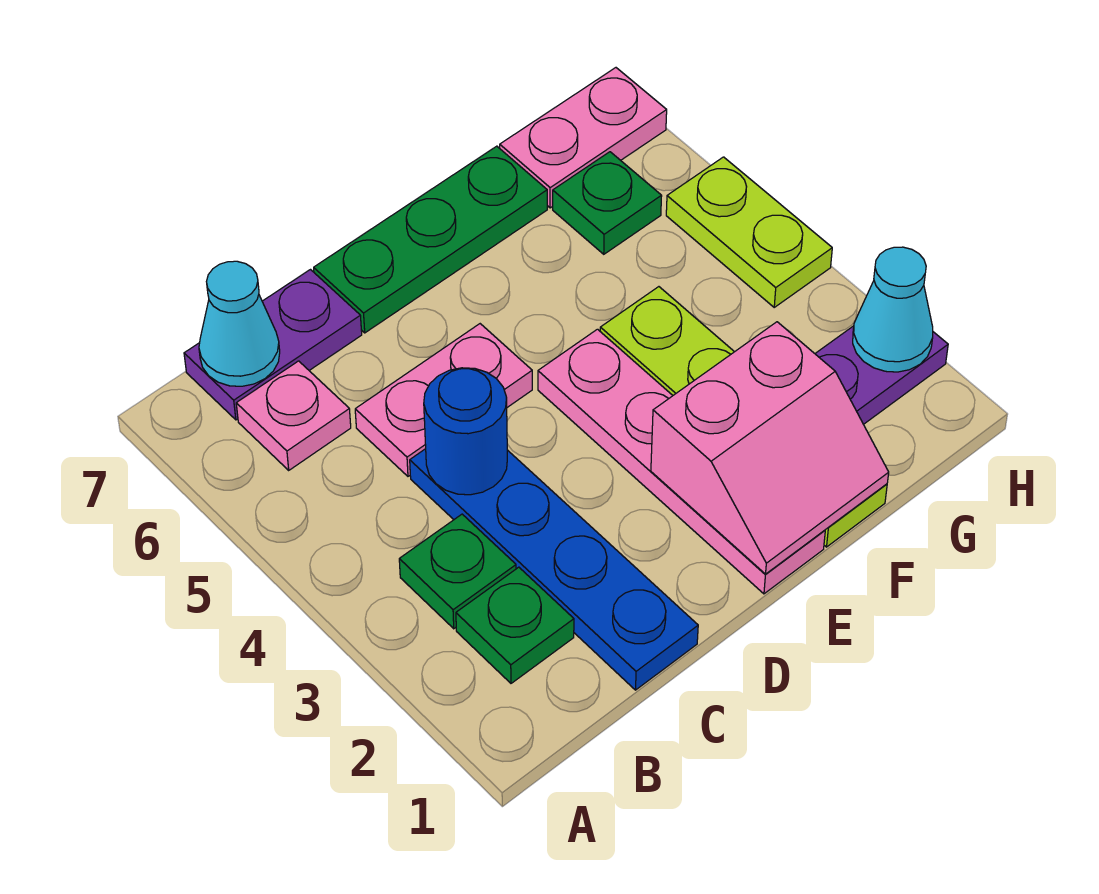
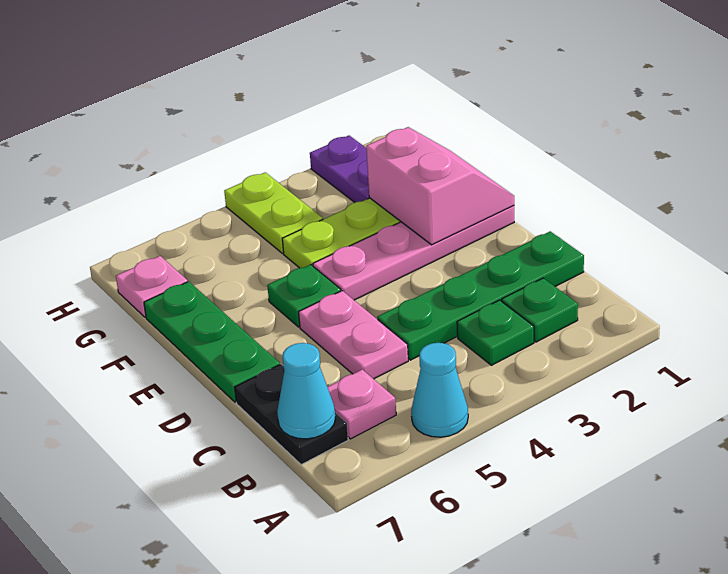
purple 1x2 plate [184,270,362,420] -> black 1x2 plate [235,364,348,465]
blue 1x4 plate [410,449,698,690] -> green 1x4 plate [377,231,584,360]
blue 1x1 round brick [424,368,507,495] -> none
green 1x1 plate [553,152,662,254] -> green 1x1 plate moved to [267,265,341,327]
pink 1x2 plate [500,68,667,208] -> pink 1x1 plate [116,256,188,317]
cyan 1x1 cone [853,247,933,372] -> cyan 1x1 cone moved to [411,343,468,437]
lime 1x2 plate [666,157,832,307] -> lime 1x2 plate turned to [224,172,323,254]

